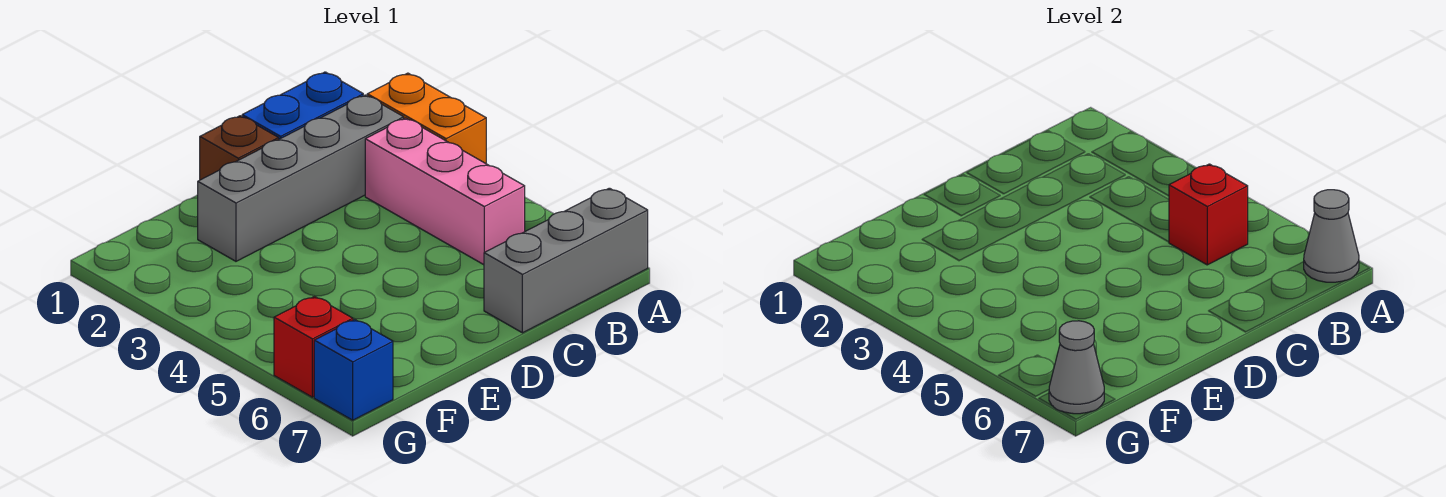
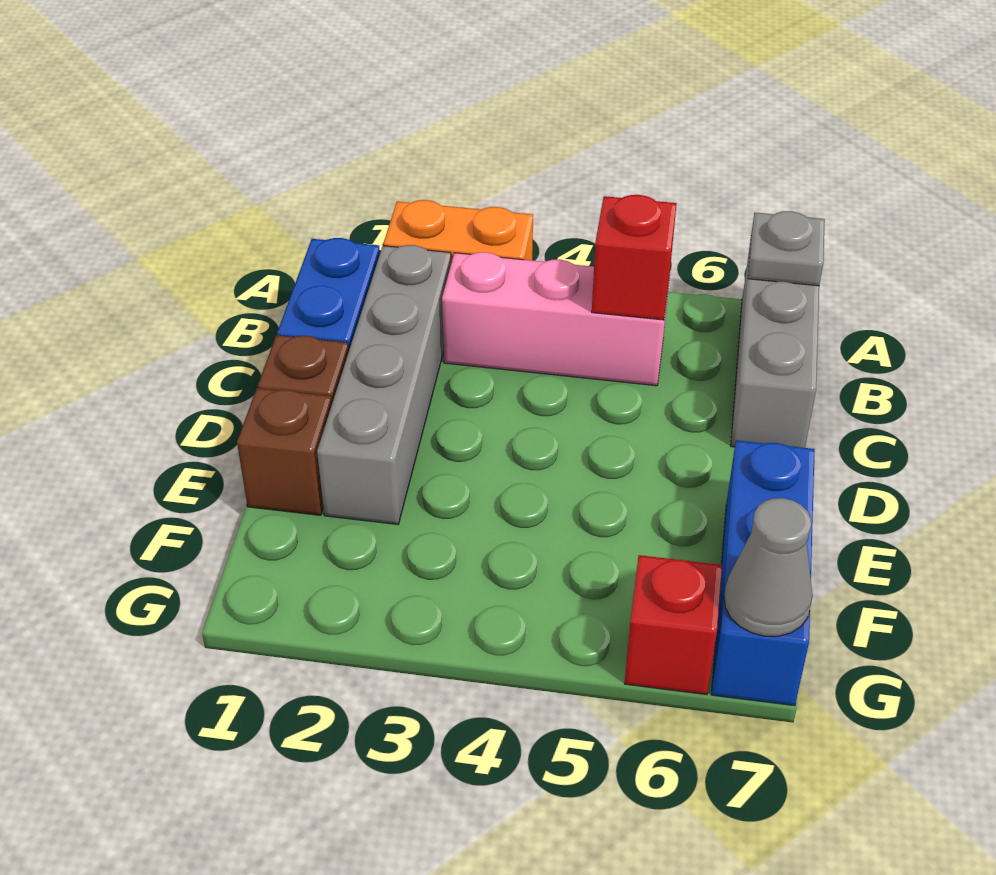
grey 1x1 cone [1304,190,1359,282] -> grey 1x1 plate [748,211,825,286]
none -> brown 1x1 brick [237,388,332,515]
blue 1x1 brick [314,319,393,420] -> blue 1x3 brick [711,440,815,706]

